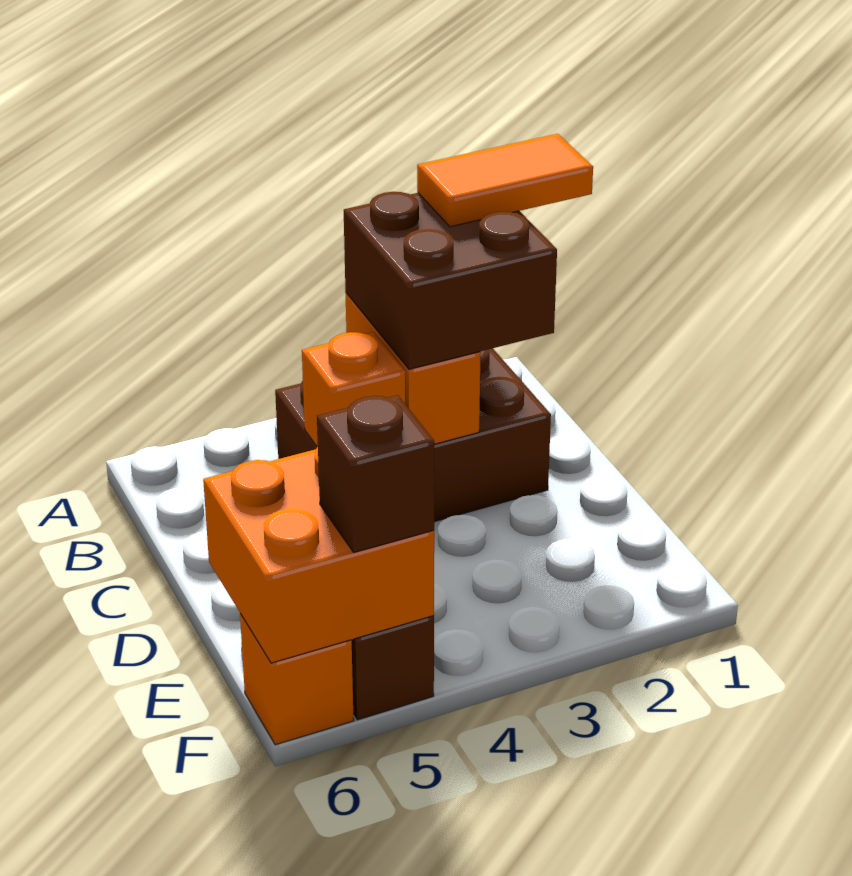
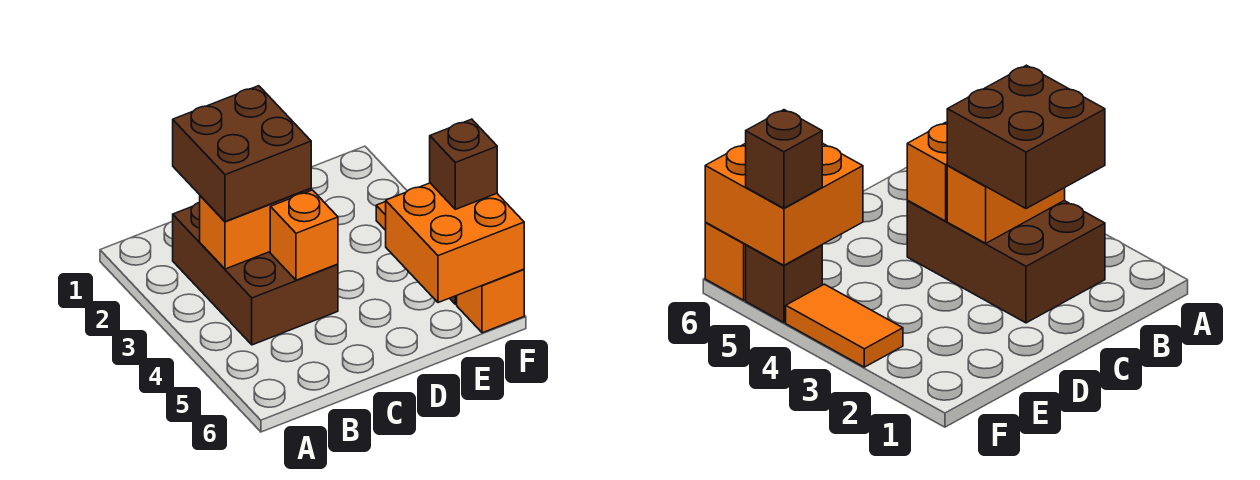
orange 1x2 tile [417,134,593,227] -> orange 1x2 tile moved to [786,284,903,367]

